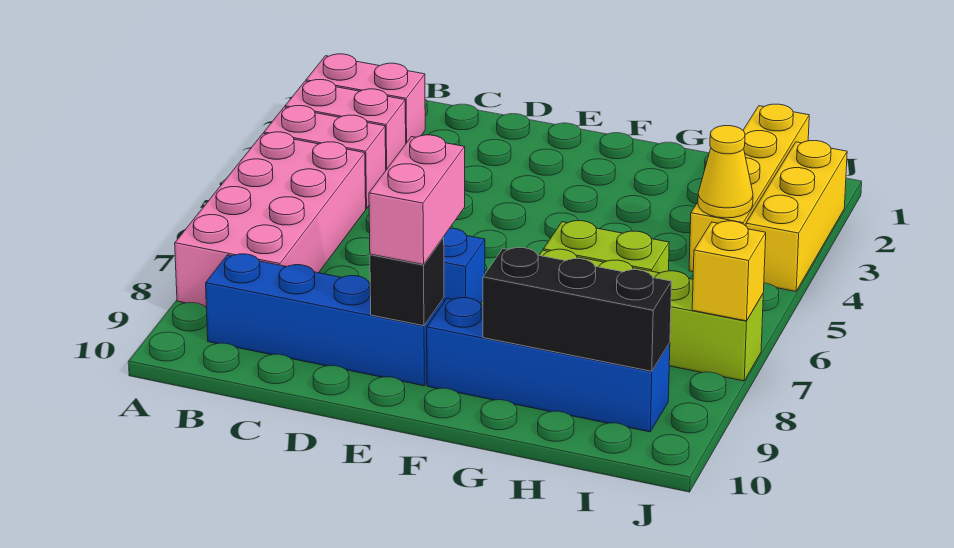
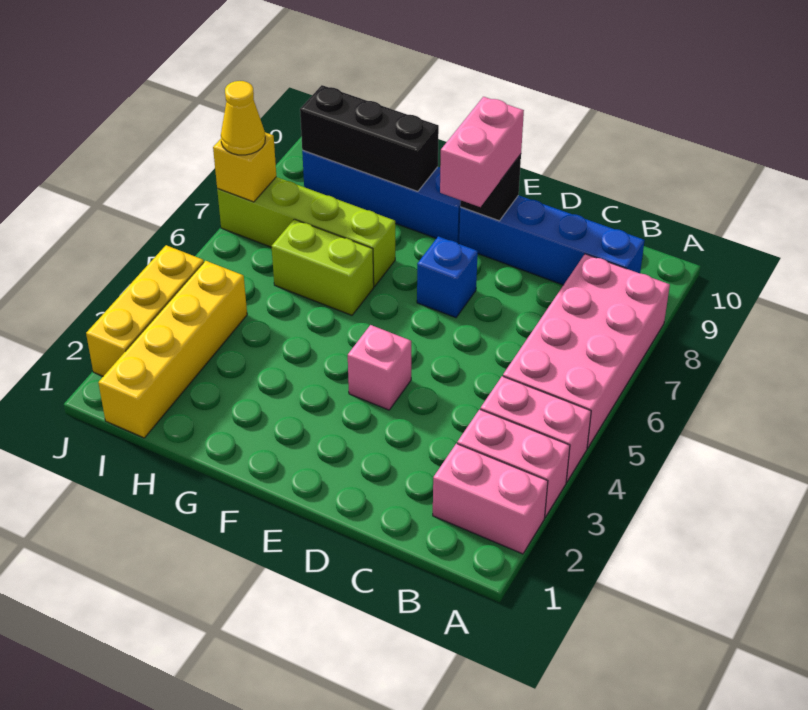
none -> pink 1x1 brick [348,325,411,410]
yellow 1x1 cone [698,126,753,218] -> yellow 1x1 cone moved to [221,81,265,155]

